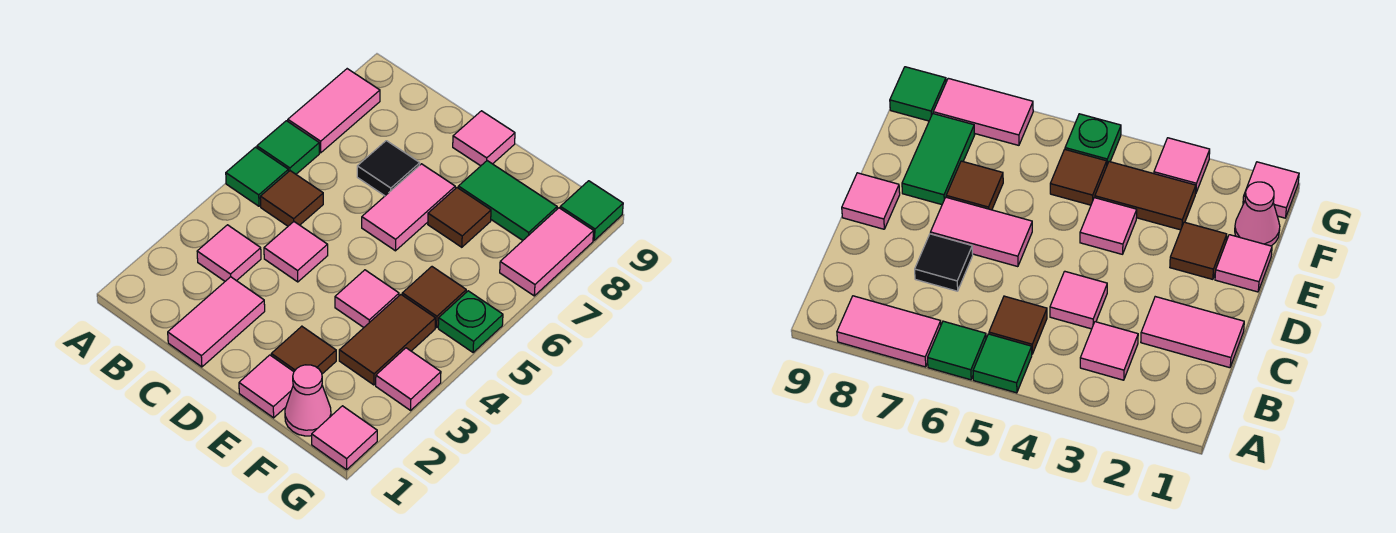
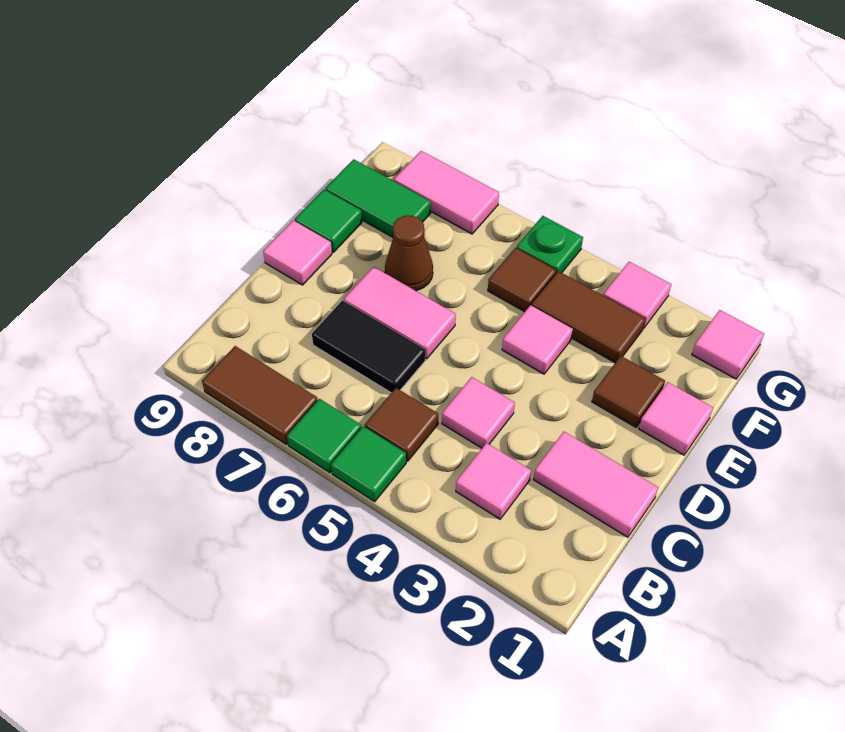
pink 1x2 tile [288,69,380,153] -> brown 1x2 tile [202,346,318,444]
black 1x1 tile [357,141,420,196] -> black 1x2 tile [312,301,425,393]
brown 1x1 tile [428,188,491,247] -> brown 1x1 cone [385,215,433,291]
green 1x2 tile [458,161,557,240] -> green 1x2 tile turned to [325,159,431,237]
pink 1x1 cone [285,365,331,436] -> none
green 1x1 tile [560,181,623,240] -> green 1x1 tile moved to [295,190,362,252]

